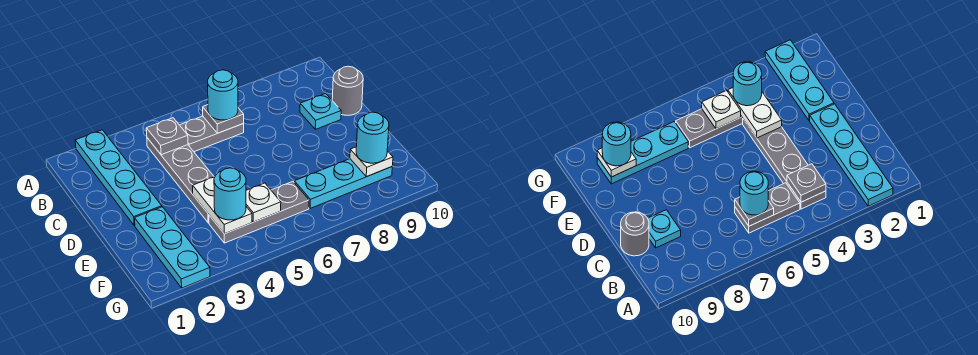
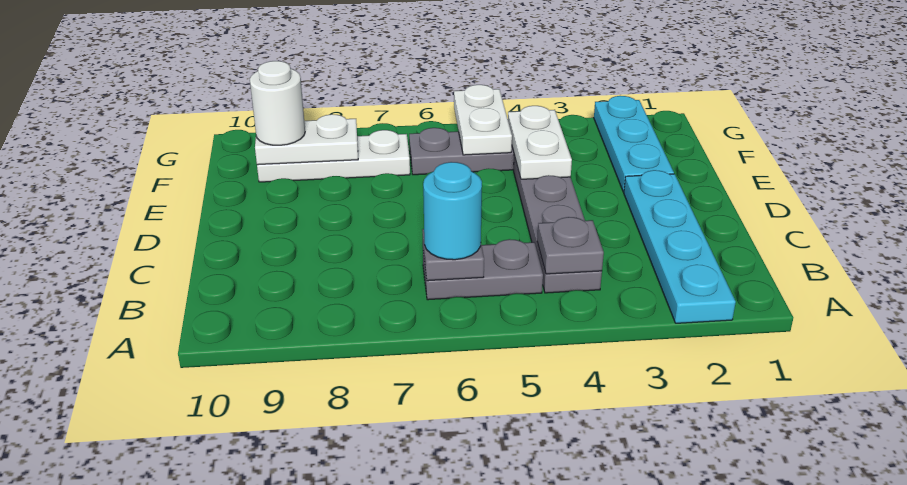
cyan 1x1 plate [300,94,341,129] -> none
grey 1x1 round brick [332,66,363,115] -> none
cyan 1x1 round brick [214,168,246,220] -> none
white 1x1 plate [246,183,281,222] -> white 1x2 plate [454,85,512,155]
cyan 1x3 plate [294,159,392,208] -> white 1x3 plate [257,130,410,182]
white 1x1 plate [350,147,393,177] -> white 1x2 plate [255,114,358,165]
cyan 1x1 round brick [356,112,389,163] -> white 1x1 round brick [250,61,305,145]

